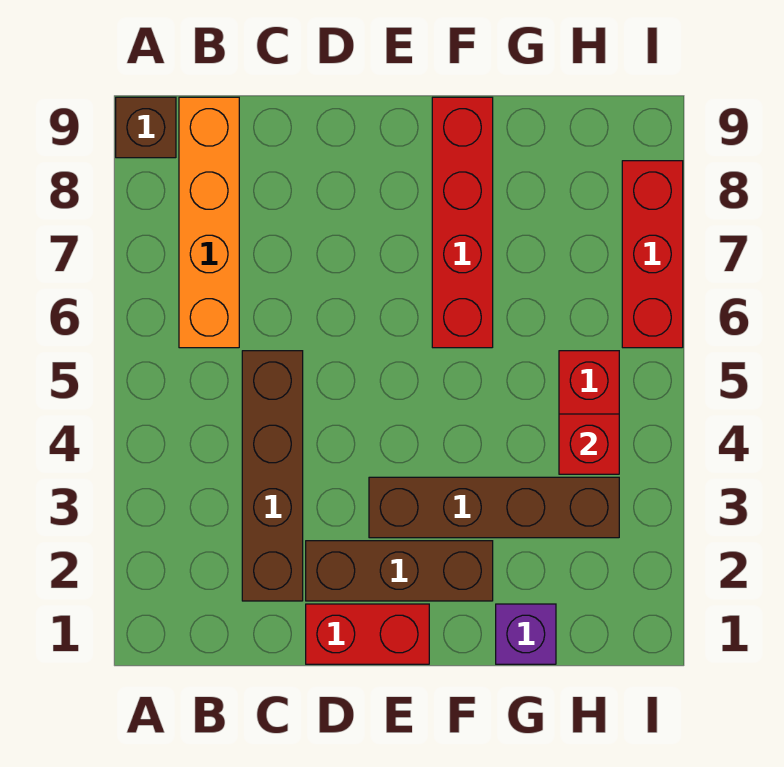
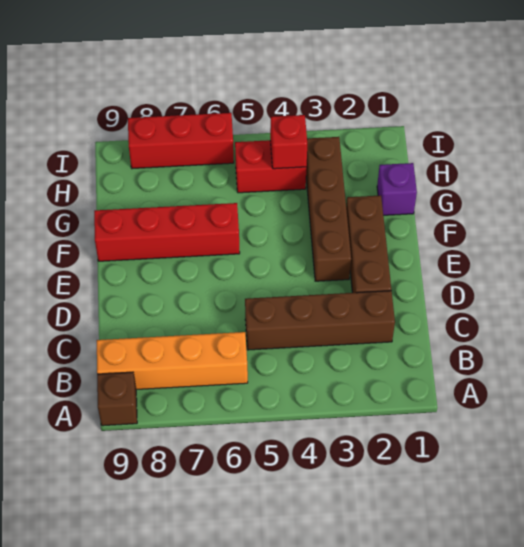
red 1x2 brick [306,604,429,664] -> none

